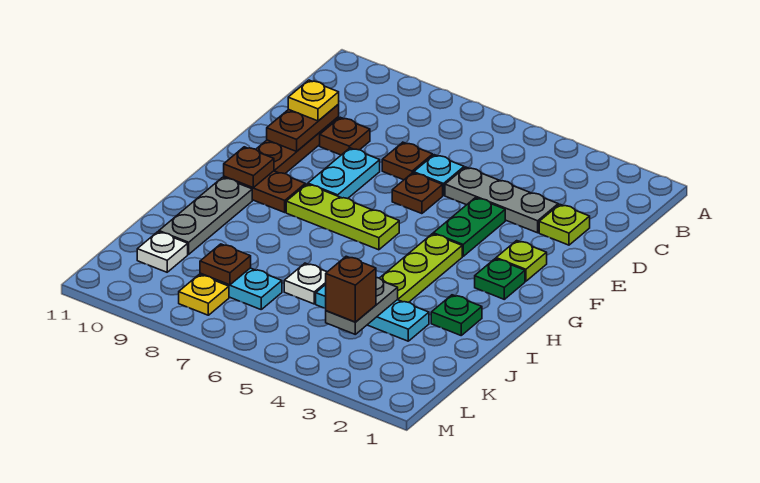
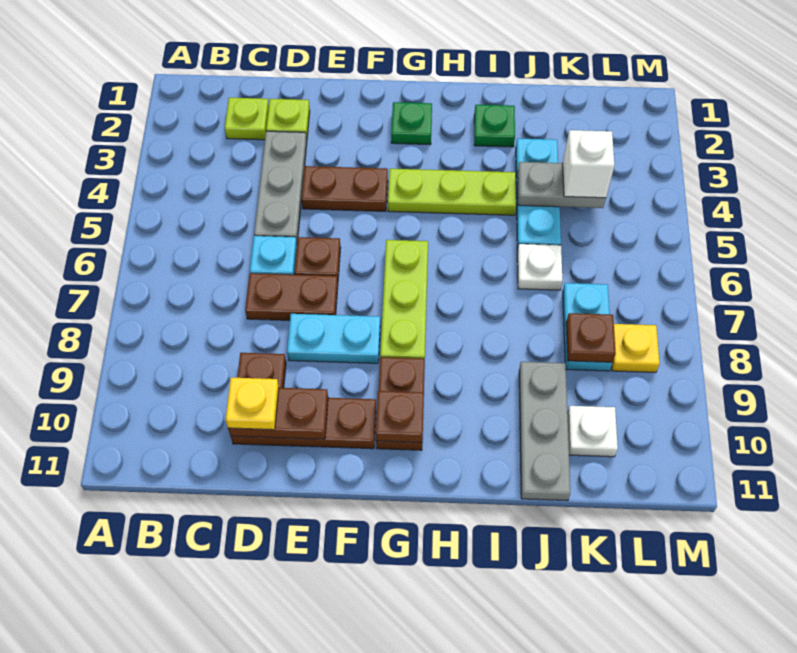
brown 1x1 plate [382,142,433,180] -> brown 1x2 plate [245,273,338,320]
green 1x2 plate [433,198,505,256] -> brown 1x2 plate [301,166,388,211]
lime 1x1 plate [496,241,547,281] -> lime 1x1 plate moved to [225,98,269,140]
grey 1x3 plate [159,177,252,254] -> grey 1x3 plate turned to [519,362,570,501]
brown 1x1 brick [326,256,376,322] -> white 1x1 brick [563,130,614,198]

